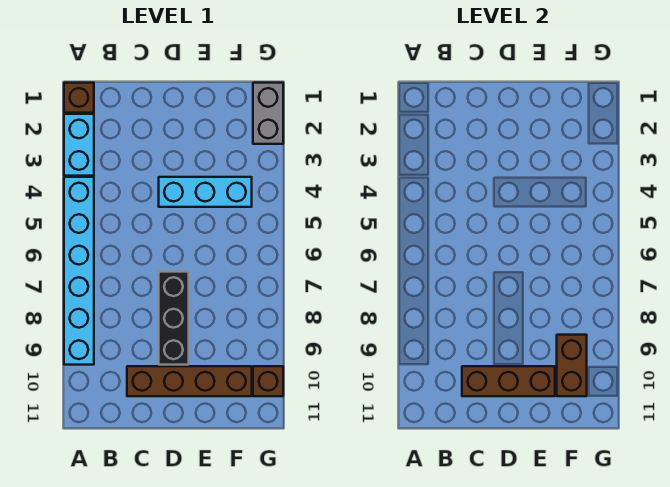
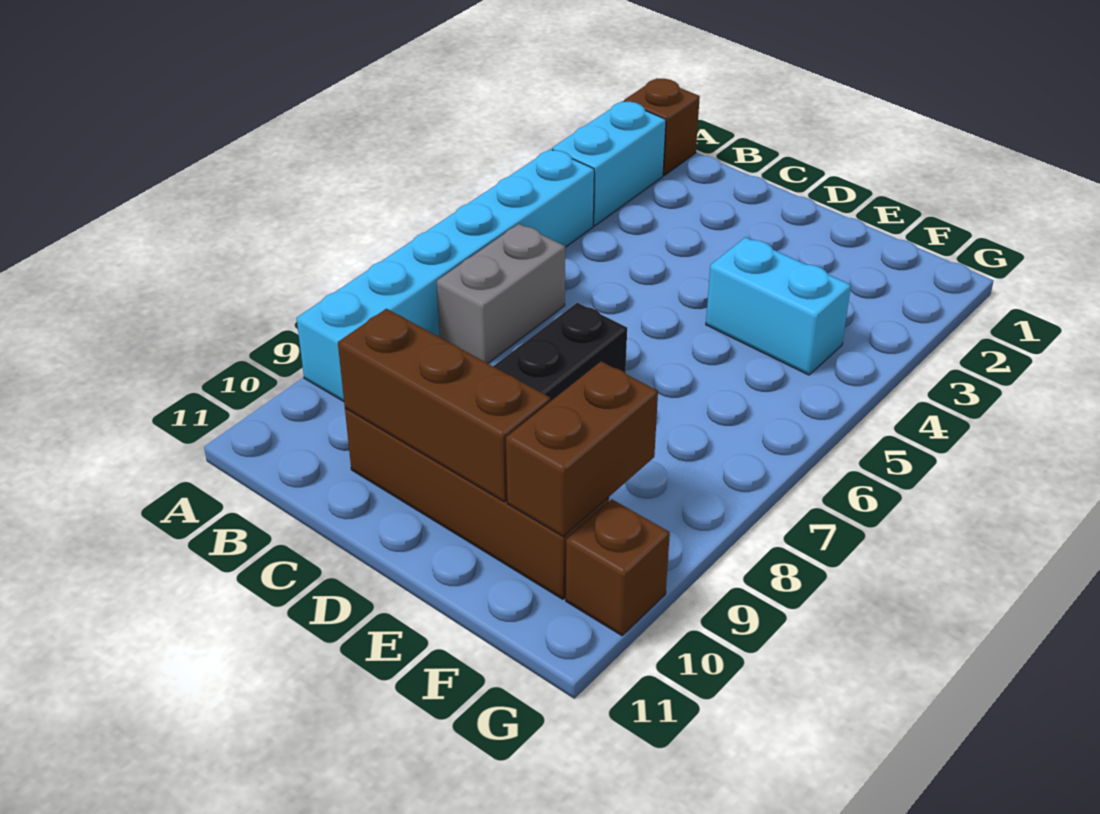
cyan 1x3 brick [159,177,252,207] -> cyan 1x2 brick [706,237,851,375]
grey 1x2 brick [253,83,283,144] -> grey 1x2 brick moved to [437,224,565,363]

